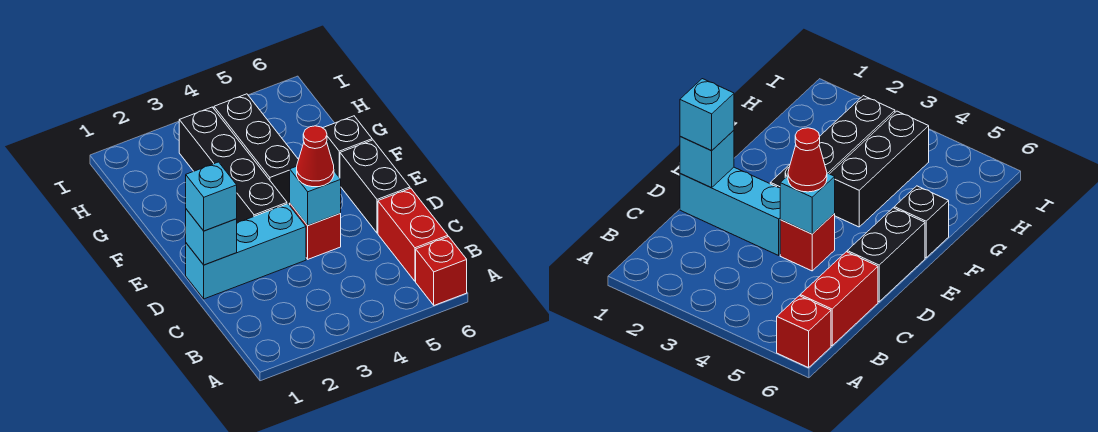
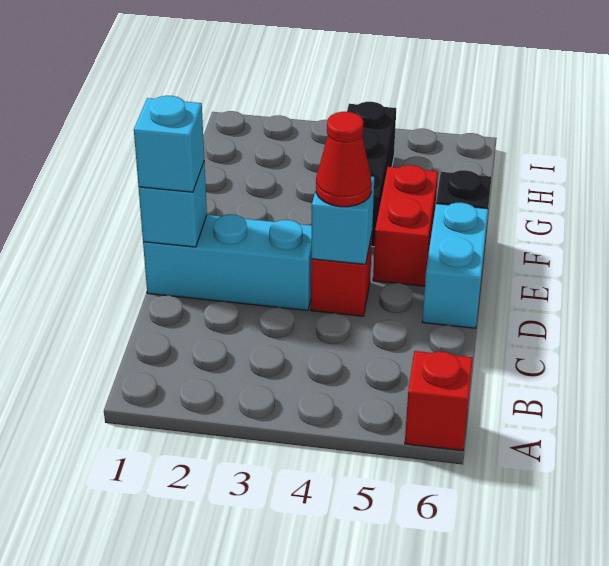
red 1x2 brick [378,188,448,281] -> red 1x2 brick moved to [373,165,438,286]
black 1x2 brick [340,140,410,233] -> cyan 1x2 brick [422,203,488,328]
black 1x4 brick [179,107,287,223] -> none

